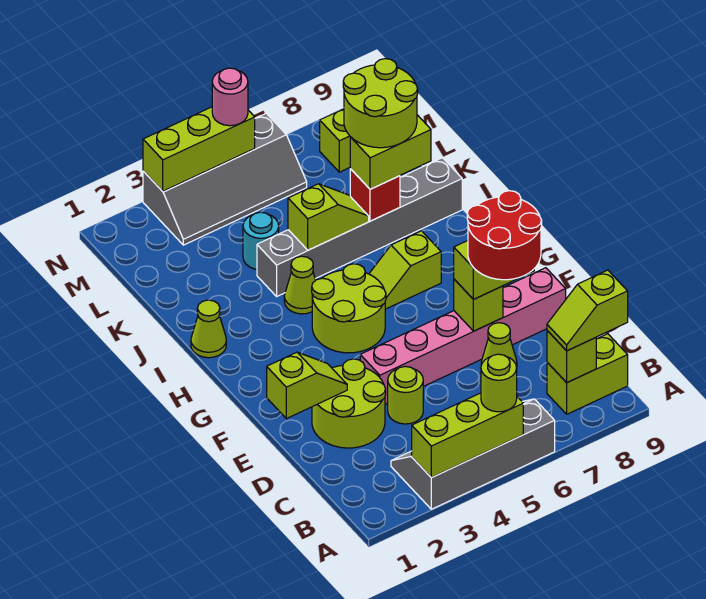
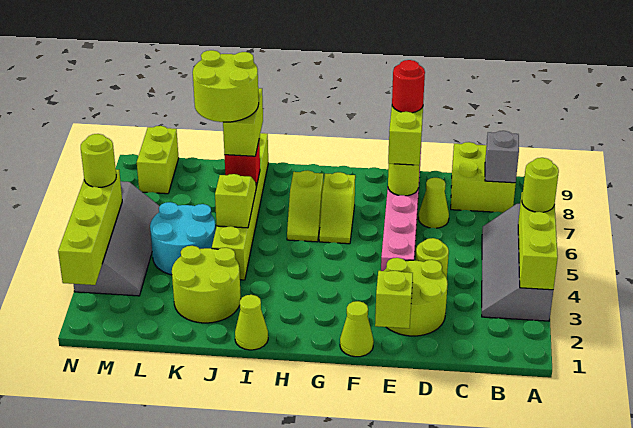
lime 1x2 brick [547,334,628,414] -> lime 2x2 brick [451,142,516,213]
lime 1x1 brick [547,331,596,383] -> grey 1x1 brick [485,131,519,183]
lime 1x2 slope [547,270,628,351] -> lime 1x2 slope moved to [319,172,355,244]
red 2x2 round brick [467,191,542,280] -> red 1x1 round brick [392,60,425,113]
lime 1x1 brick [454,279,503,331] -> lime 1x1 round brick [388,164,420,196]
lime 2x2 round brick [312,264,386,353] -> lime 2x2 round brick moved to [172,246,241,323]
lime 1x1 cone [284,256,316,314] -> lime 1x1 cone moved to [340,301,374,357]
grey 1x6 brick [257,158,462,296] -> lime 1x6 brick [212,133,268,280]
cyan 1x1 round brick [243,212,279,269] -> cyan 2x2 round brick [150,202,216,275]
lime 1x3 brick [143,107,255,191] -> lime 1x4 brick [58,170,122,285]
pink 1x1 round brick [212,68,248,126] -> lime 1x1 round brick [81,134,116,187]

